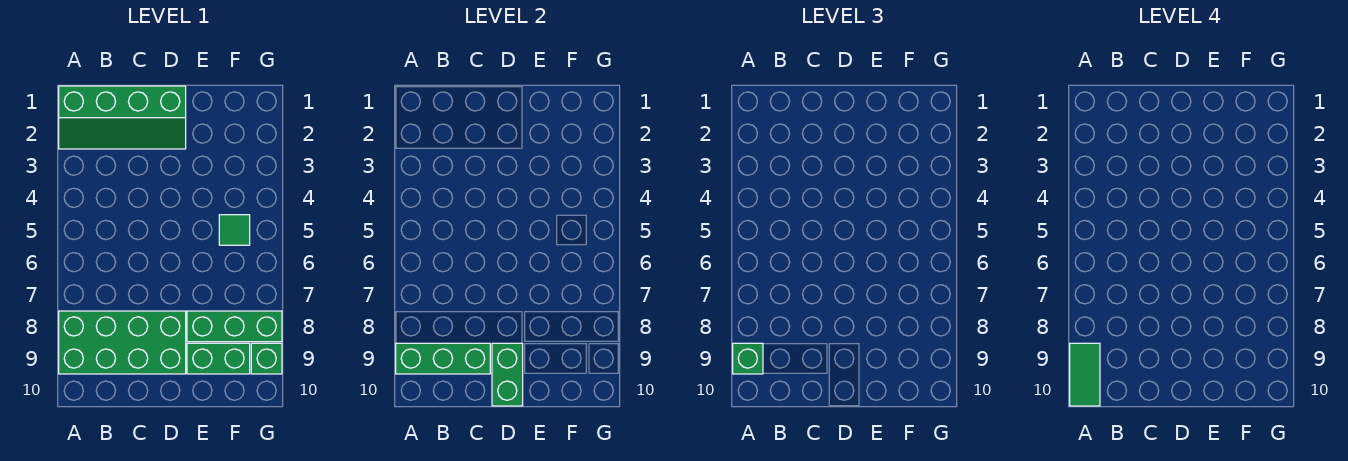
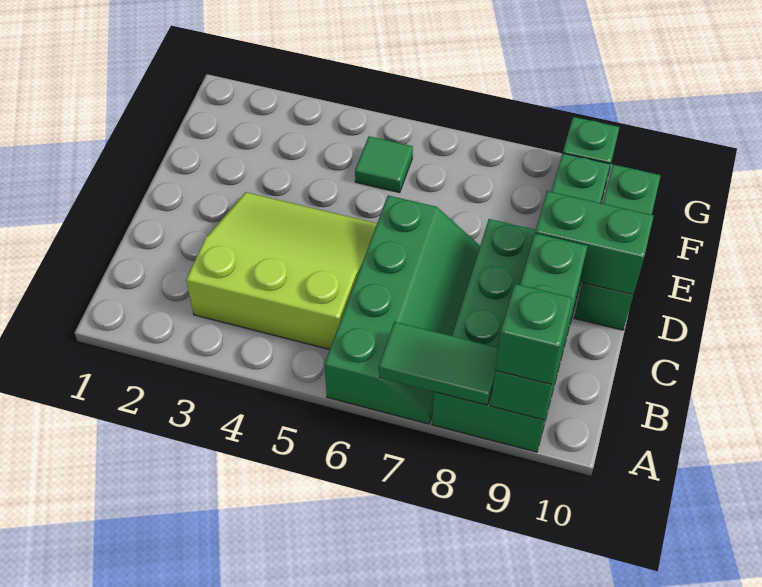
green 2x4 slope [59,86,186,149] -> green 2x4 slope moved to [324,195,480,424]
green 1x2 tile [1070,343,1100,406] -> green 1x2 tile moved to [379,322,498,405]
none -> lime 3x3 slope [186,192,377,349]
green 1x3 brick [187,311,282,342] -> green 1x3 brick moved to [574,164,661,330]

